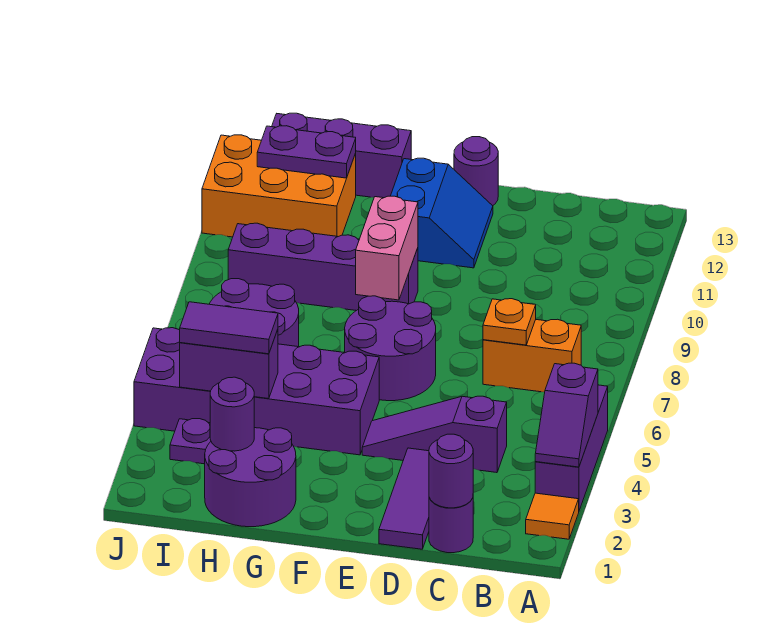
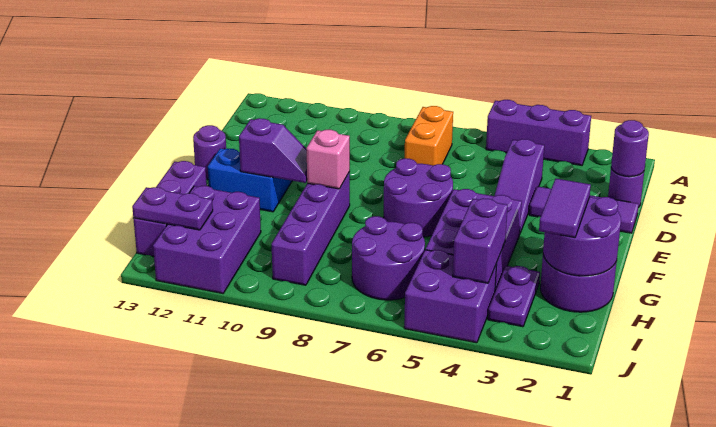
orange 1x1 tile [526,493,579,539] -> none
purple 1x2 slope [535,363,598,467] -> purple 1x2 slope moved to [239,118,307,183]
orange 1x1 plate [483,299,536,345] -> none
pink 1x2 brick [356,196,418,300] -> pink 1x1 brick [306,130,350,189]
purple 1x1 round brick [210,377,254,451] -> purple 2x2 round brick [543,197,621,276]
purple 1x2 tile [180,302,278,354] -> purple 1x2 tile moved to [539,179,591,238]
orange 2x3 brick [202,135,356,237] -> purple 2x3 brick [153,186,261,293]
purple 1x2 plate [257,126,356,178] -> purple 1x2 plate turned to [132,187,213,230]

